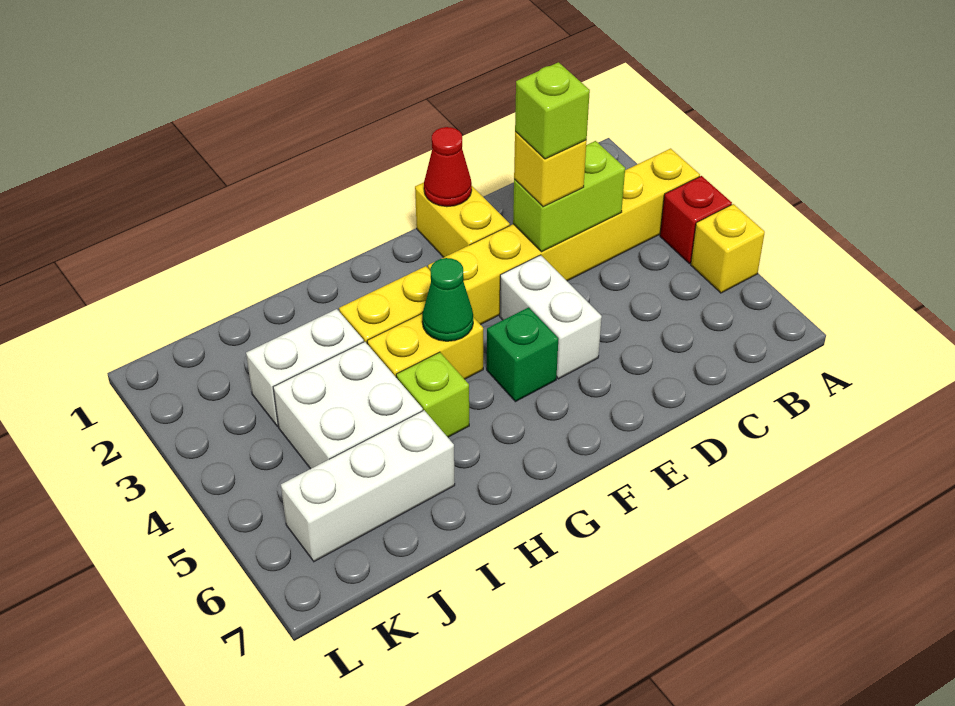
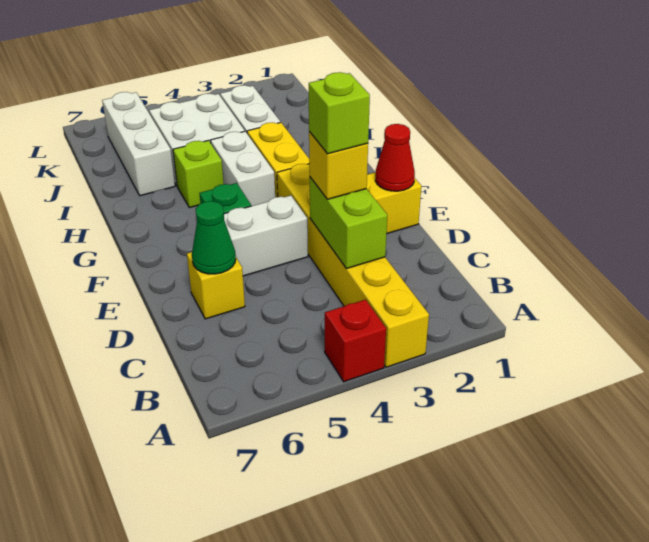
yellow 1x1 brick [691,204,765,293] -> yellow 1x1 brick moved to [187,252,245,319]
yellow 1x2 brick [367,314,483,379] -> white 1x2 brick [210,131,275,206]
green 1x1 cone [422,258,473,341] -> green 1x1 cone moved to [192,201,236,274]

